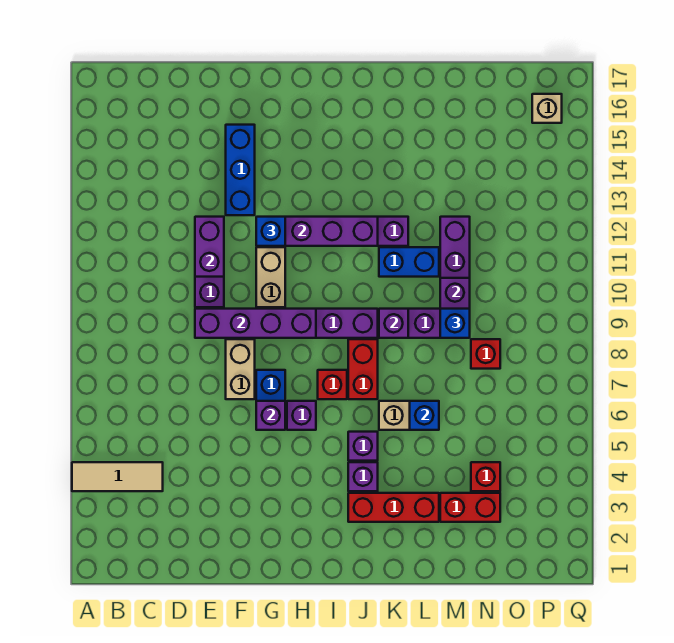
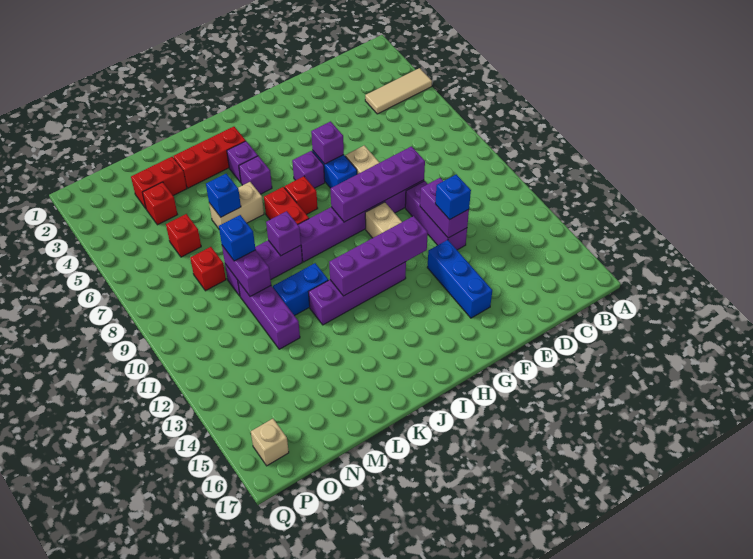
blue 1x1 brick [256,217,285,246] -> blue 1x1 brick moved to [435,174,471,220]
none -> red 1x1 brick [166,214,201,257]

